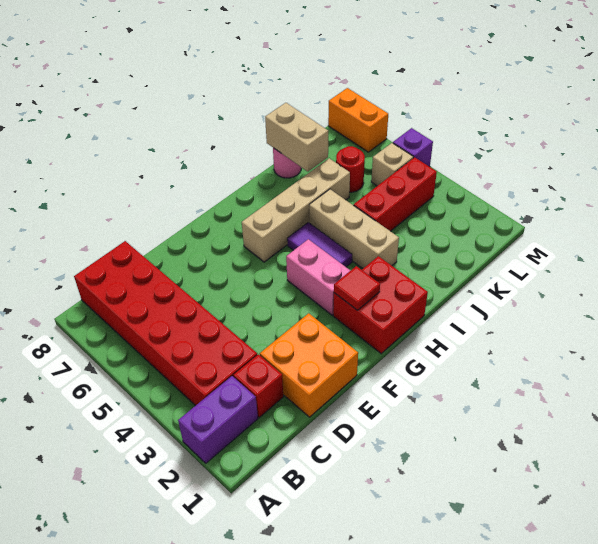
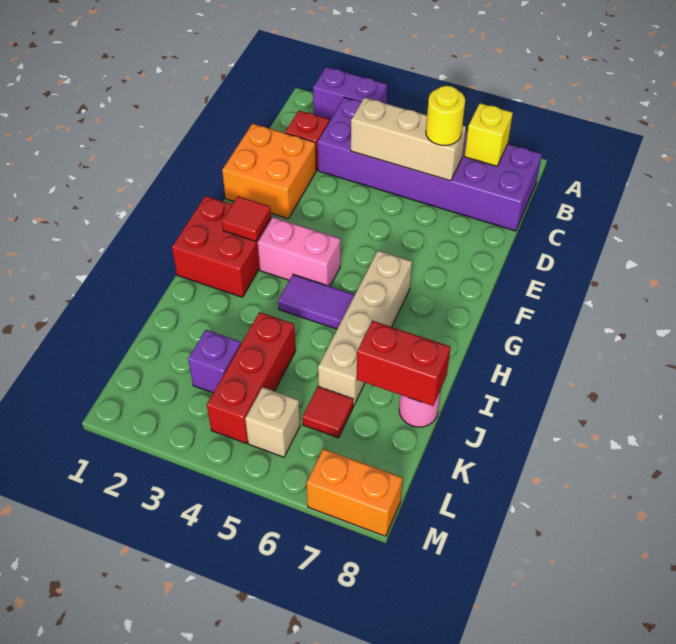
purple 1x2 brick [178,376,258,463] -> purple 1x2 brick turned to [313,67,387,122]
red 2x6 brick [74,241,257,406] -> purple 2x6 brick [318,97,542,231]
none -> yellow 1x1 brick [465,103,513,166]
none -> yellow 1x1 round brick [426,86,465,146]
tan 1x3 brick [309,189,399,268] -> tan 1x3 brick moved to [351,97,466,181]
tan 1x2 brick [265,103,328,172] -> red 1x2 brick [357,321,451,406]
red 1x1 round brick [336,146,365,192] -> red 1x1 tile [302,386,353,438]
purple 1x1 brick [393,128,433,167] -> purple 1x1 brick moved to [188,330,241,393]

